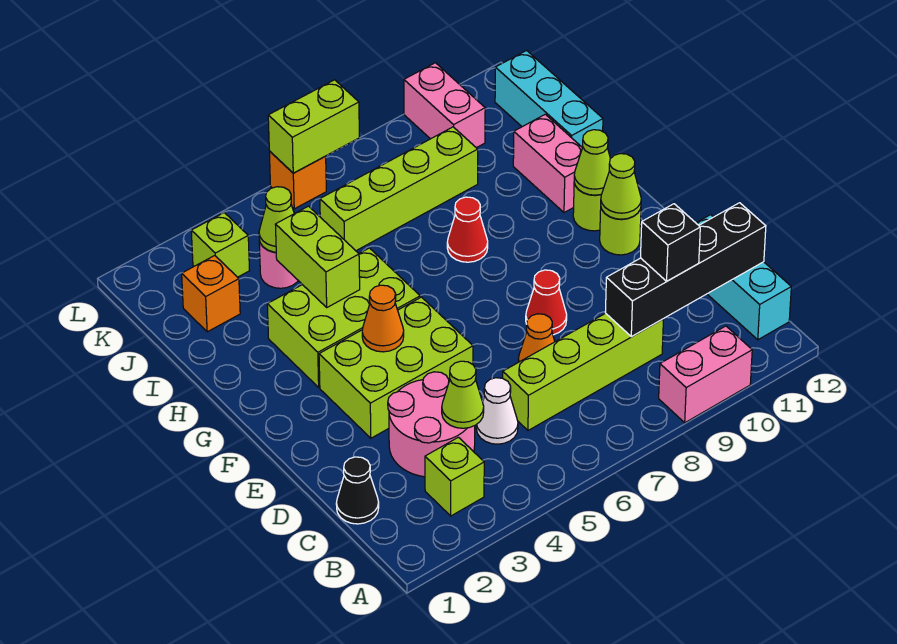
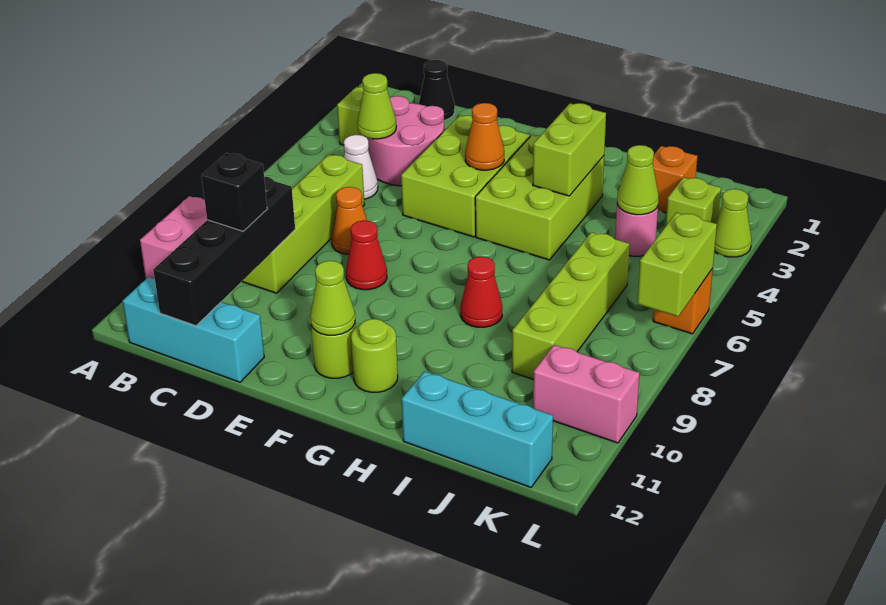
lime 1x1 cone [574,130,610,195] -> lime 1x1 cone moved to [714,189,752,257]
lime 1x2 brick [275,206,360,307] -> lime 1x2 brick turned to [533,103,606,196]
pink 1x2 brick [513,114,582,213] -> none

